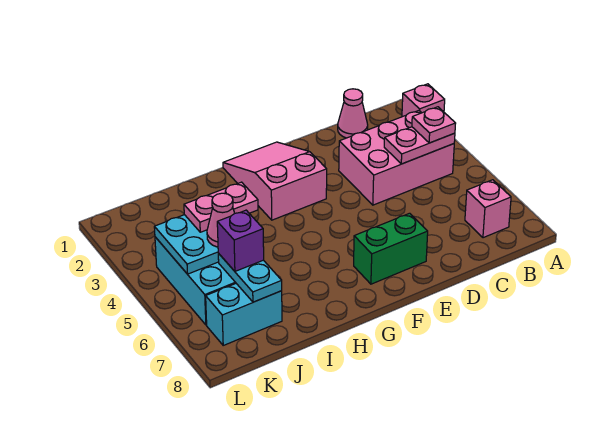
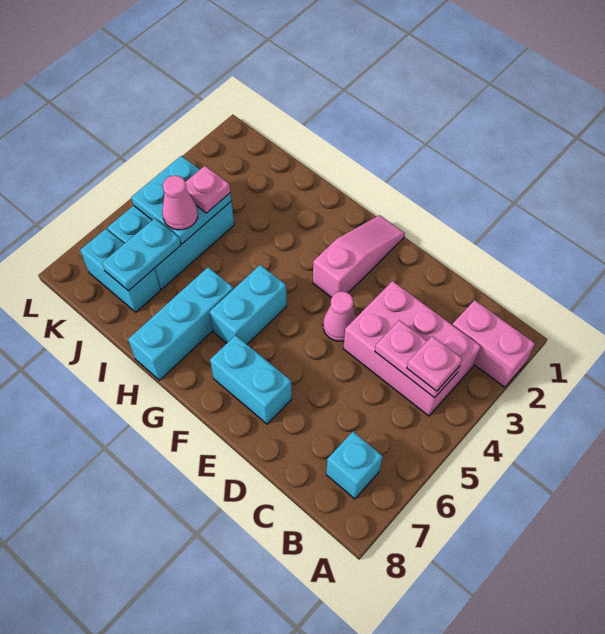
pink 1x1 brick [402,84,445,117] -> pink 1x2 brick [453,300,535,387]
pink 1x1 brick [465,180,511,238] -> cyan 1x1 brick [326,432,383,499]
pink 1x1 cone [338,89,368,138] -> pink 1x1 cone moved to [323,292,356,341]
green 1x2 brick [354,213,428,284] -> cyan 1x2 brick [210,335,292,424]
pink 2x3 slope [223,142,327,220] -> pink 1x3 slope [313,215,405,298]
none -> cyan 1x2 brick [210,265,287,344]
none -> cyan 1x3 brick [128,267,233,380]
pink 1x2 plate [184,182,258,232] -> pink 1x1 plate [185,166,230,213]
purple 1x1 brick [217,210,264,271] -> none

